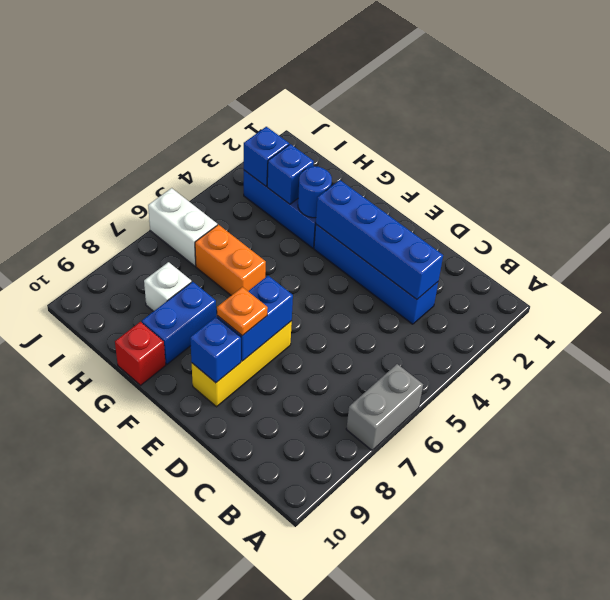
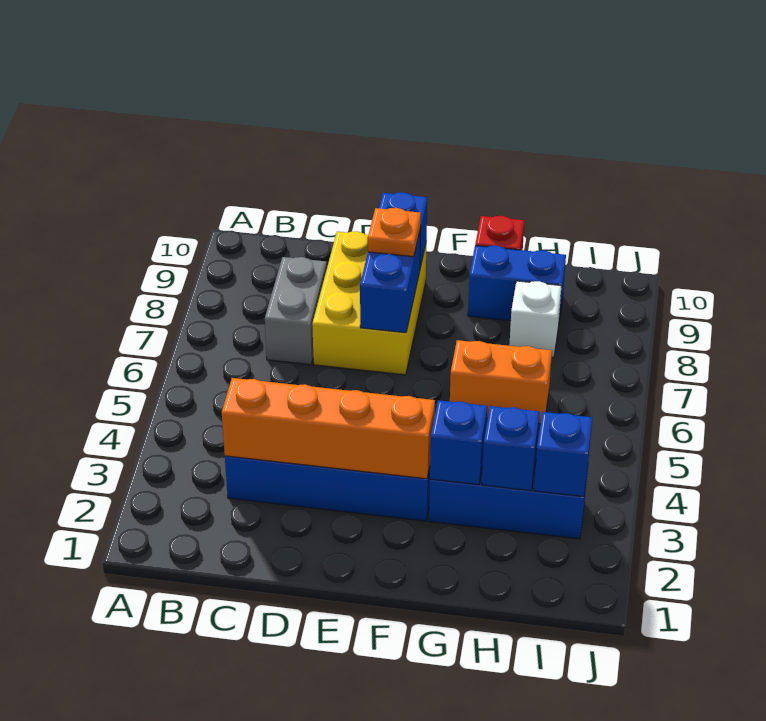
grey 1x2 brick [346,364,423,450] -> grey 1x2 brick moved to [265,257,327,365]
blue 1x4 brick [316,180,443,299] -> orange 1x4 brick [222,378,435,479]
yellow 1x3 brick [192,321,292,407] -> yellow 2x3 brick [312,231,426,375]
blue 1x1 round brick [298,166,332,218] -> blue 1x1 brick [430,400,487,485]
blue 1x2 brick [142,282,216,364] -> blue 1x2 brick turned to [468,246,566,321]
white 1x2 brick [148,188,217,266] -> none

